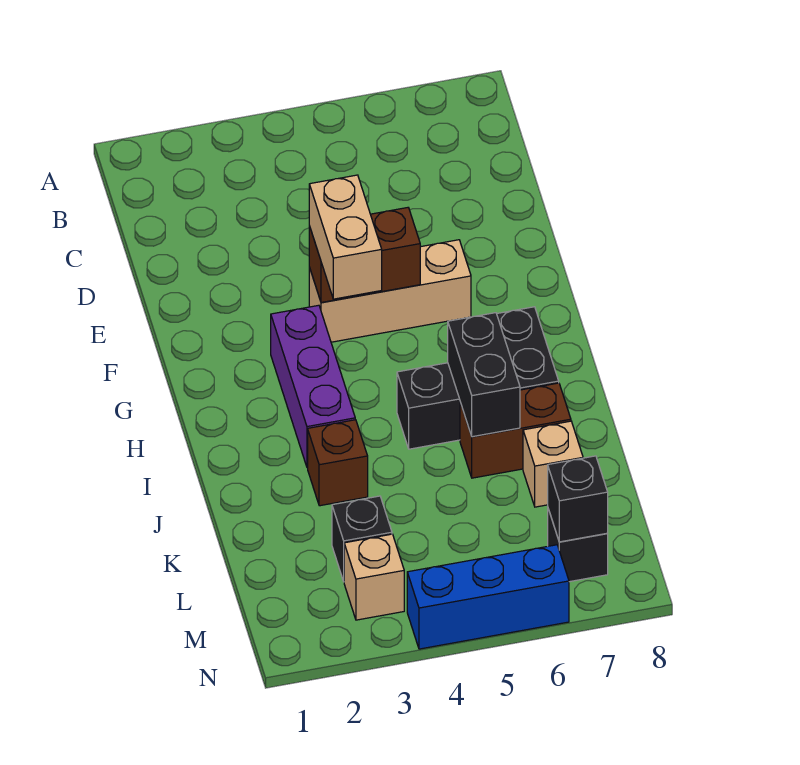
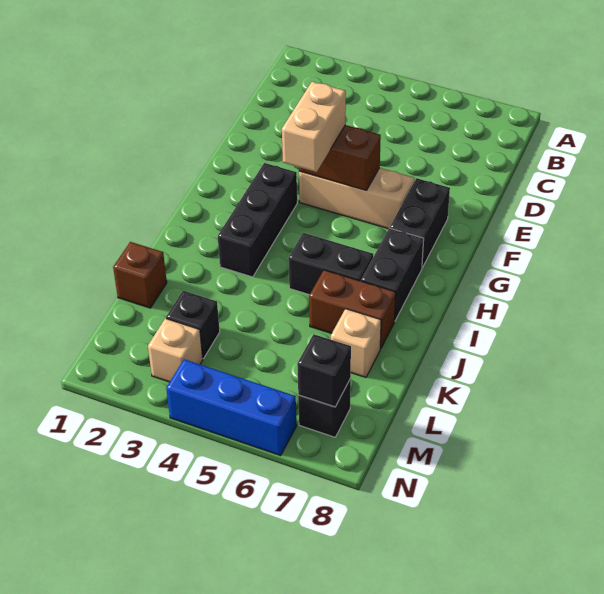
purple 1x3 brick [271,305,355,468] -> black 1x3 brick [218,163,297,277]
black 1x2 brick [448,313,520,437] -> black 1x2 brick moved to [390,178,450,268]
brown 1x1 brick [308,420,368,506] -> brown 1x1 brick moved to [113,242,167,308]

